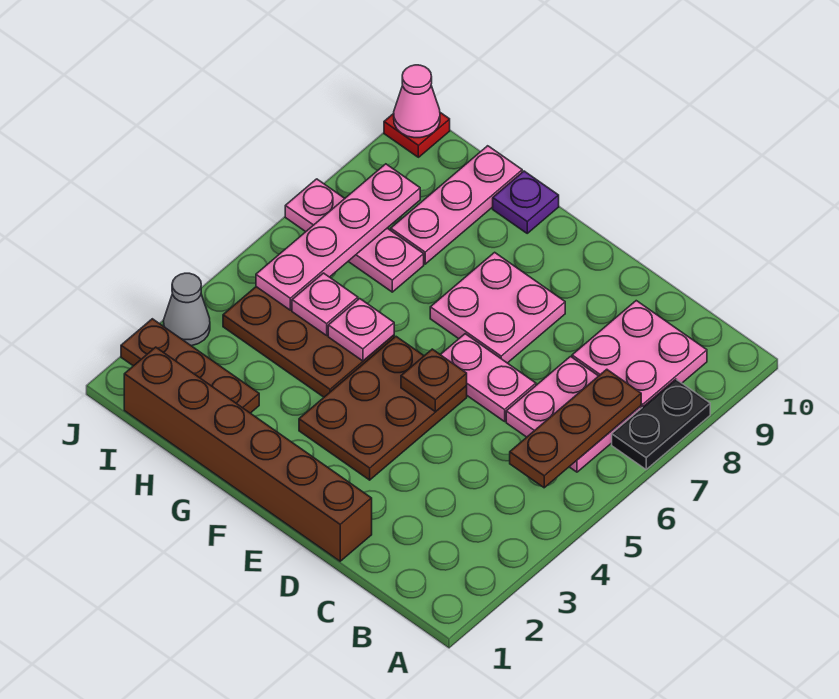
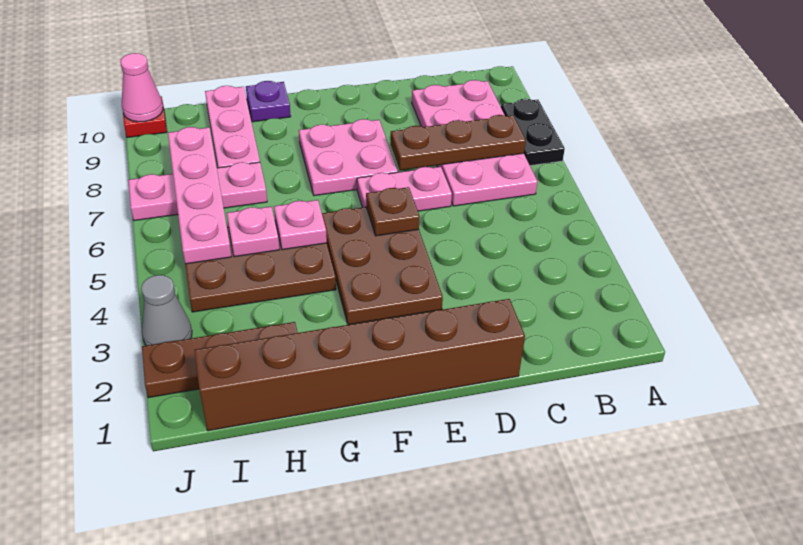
brown 1x3 plate [510,369,641,488] -> brown 1x3 plate turned to [391,115,526,170]

